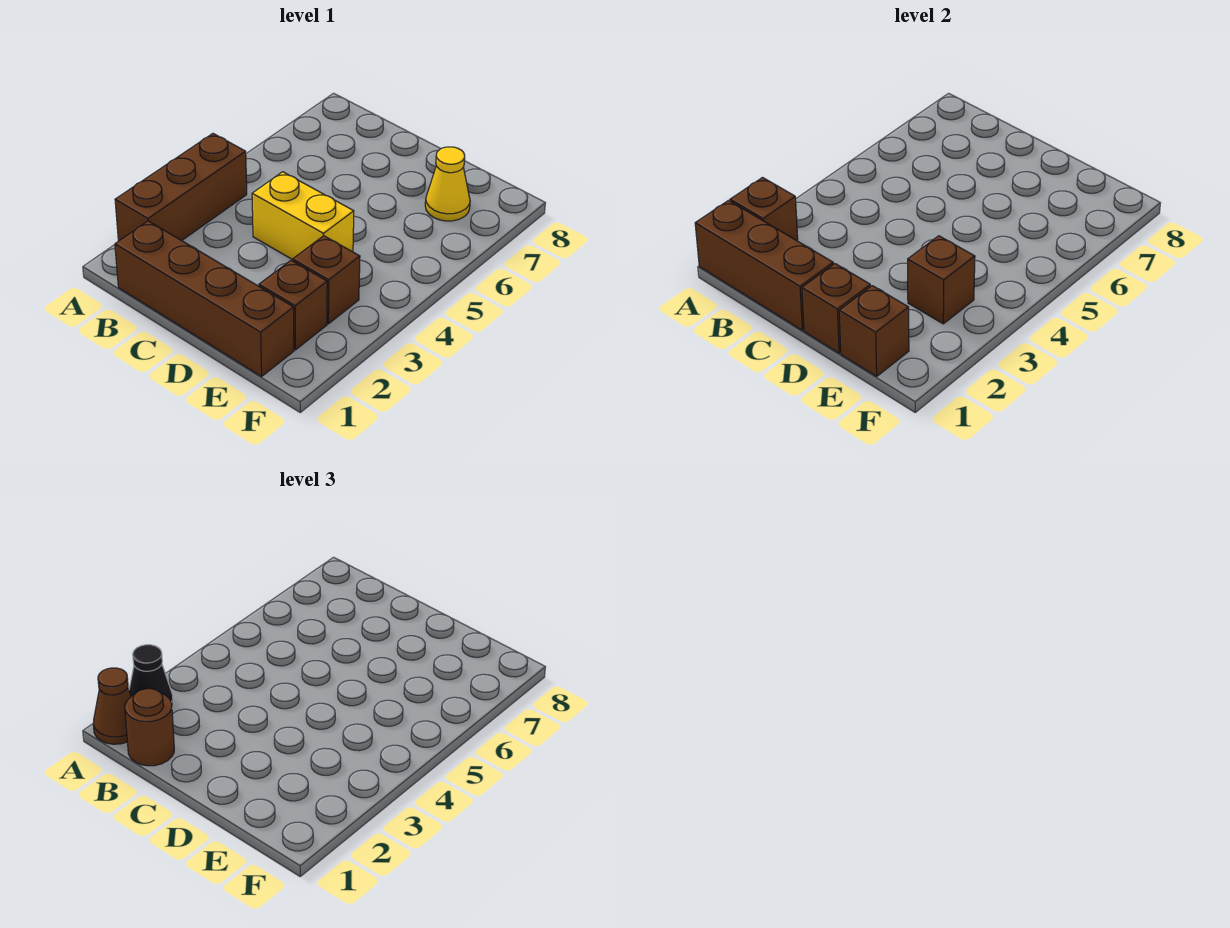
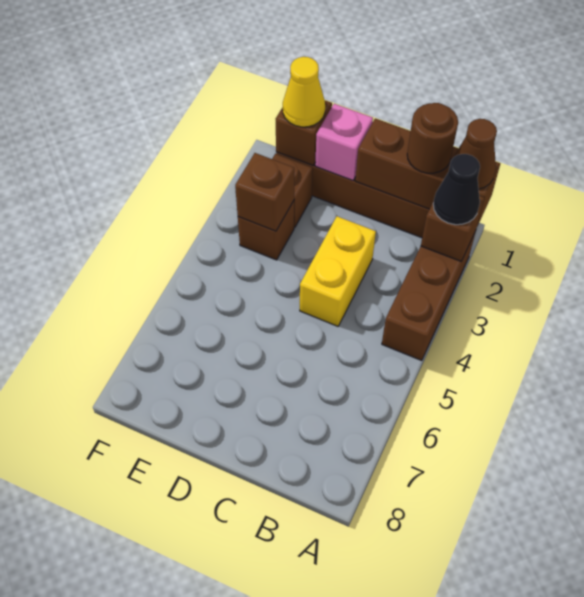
yellow 1x2 brick [252,172,354,260] -> yellow 1x2 brick turned to [300,216,376,326]
brown 1x1 brick [802,264,871,353] -> pink 1x1 brick [315,104,373,180]
yellow 1x1 cone [425,147,470,221] -> yellow 1x1 cone moved to [283,57,325,127]

